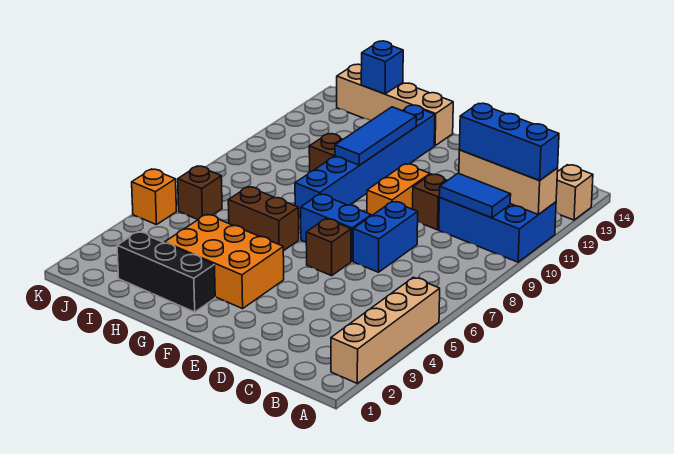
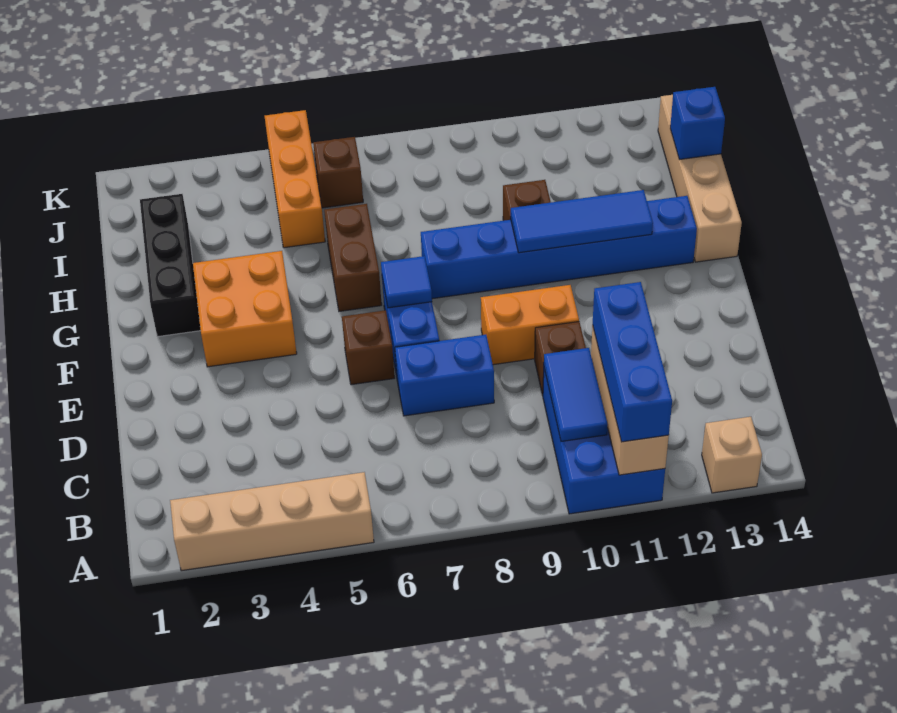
orange 2x3 brick [165,214,284,309] -> orange 2x2 brick [193,251,297,367]
none -> blue 1x1 tile [381,256,432,308]
orange 1x1 brick [132,169,176,225] -> orange 1x3 brick [265,110,325,248]

